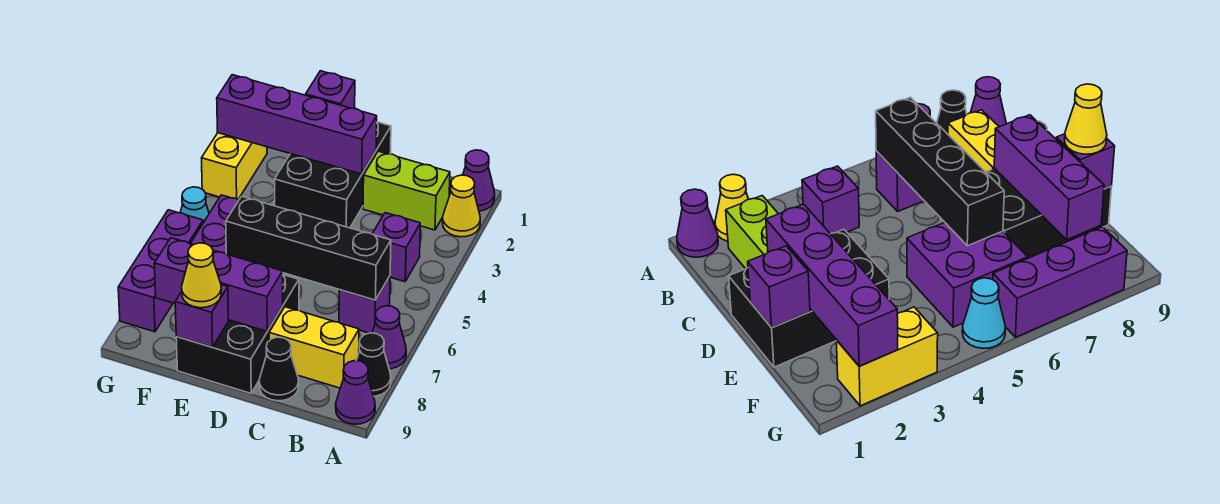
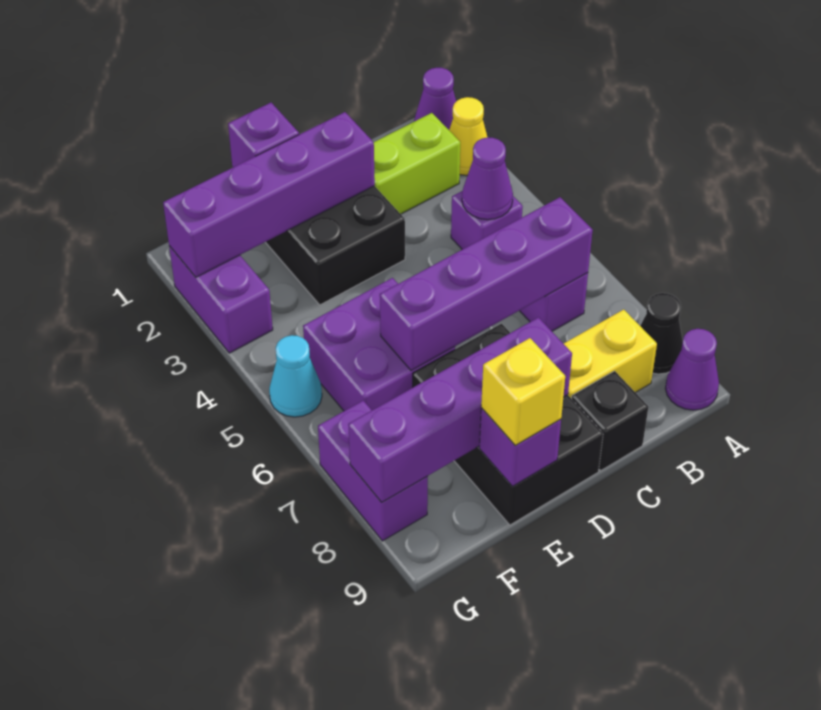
purple 1x1 cone [372,306,406,369] -> purple 1x1 cone moved to [462,137,513,220]
black 1x4 brick [226,196,391,300] -> purple 1x4 brick [380,197,593,371]
black 1x1 cone [259,337,299,401] -> black 1x1 brick [572,371,648,471]
purple 1x3 brick [154,238,283,331] -> purple 1x4 brick [348,317,572,502]
yellow 1x1 cone [182,243,221,308] -> yellow 1x1 brick [481,338,565,446]
yellow 1x2 brick [202,133,267,199] -> purple 1x2 brick [169,246,273,353]
purple 1x3 brick [118,210,203,332] -> purple 1x2 brick [318,401,428,541]

